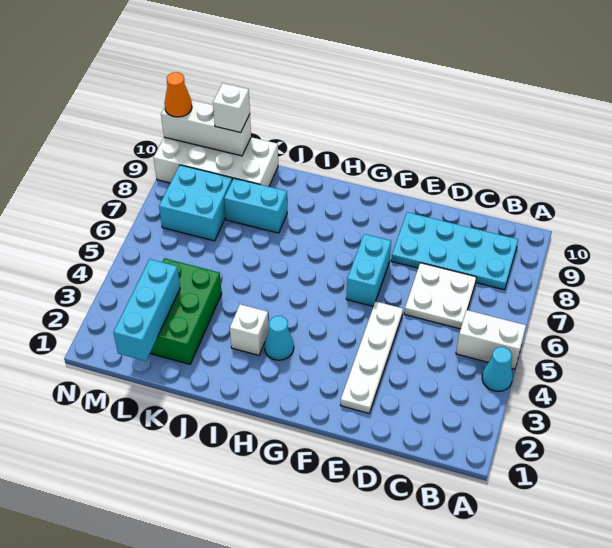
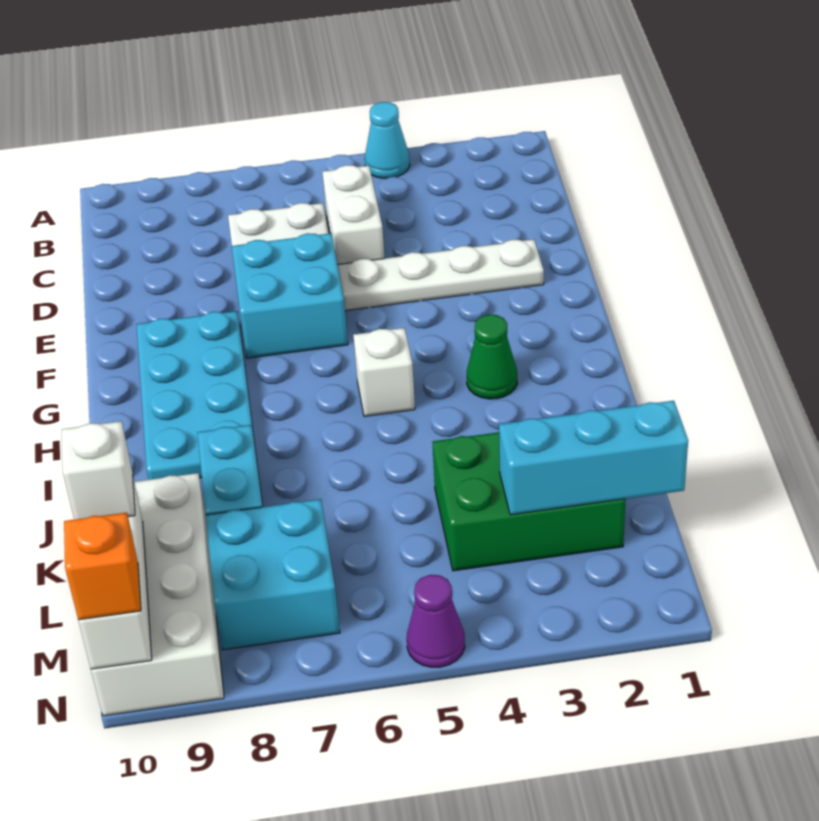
white 1x2 brick [456,310,526,369] -> white 1x2 brick moved to [323,165,384,264]
cyan 2x4 plate [391,212,518,290] -> cyan 2x4 plate moved to [137,311,256,480]
cyan 1x2 brick [346,234,391,306] -> cyan 2x2 brick [232,233,348,358]
cyan 1x1 cone [264,316,294,360] -> green 1x1 cone [467,315,517,399]
white 1x1 brick [230,304,269,355] -> white 1x1 brick moved to [353,328,415,416]
none -> purple 1x1 cone [407,575,465,667]
orange 1x1 cone [164,72,192,117] -> orange 1x1 brick [64,513,141,620]

